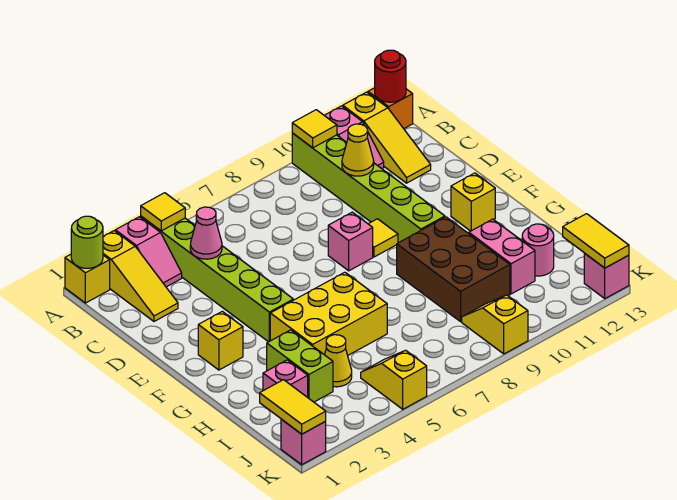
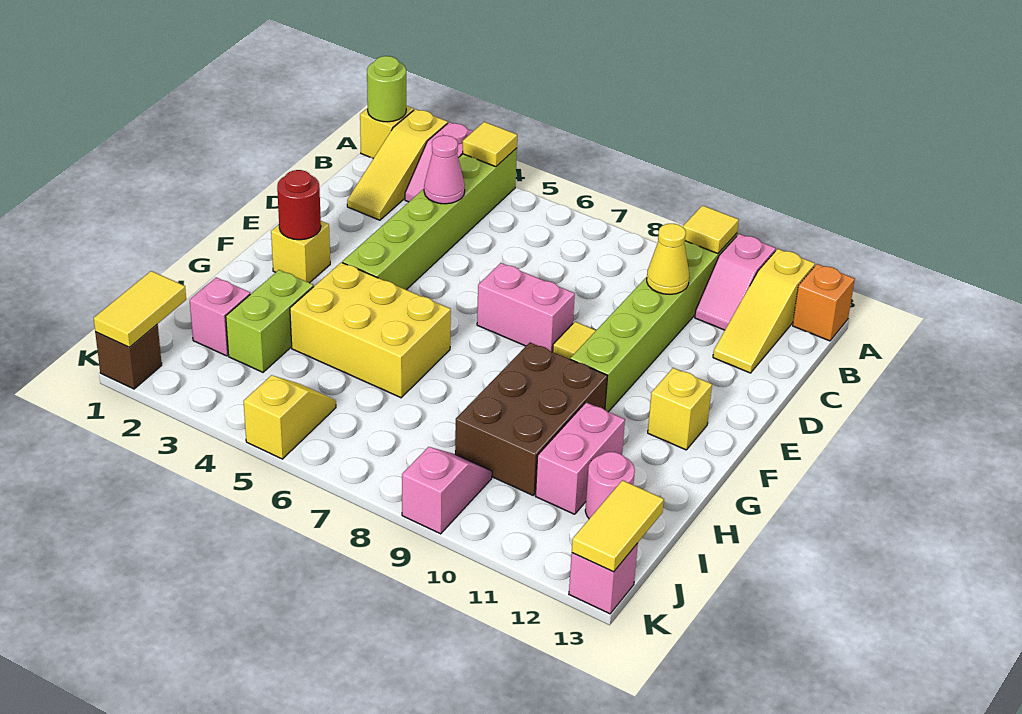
red 1x1 round brick [375,50,406,102] -> red 1x1 round brick moved to [277,170,321,240]
pink 1x1 brick [328,212,373,271] -> pink 1x2 brick [477,263,575,352]
yellow 1x1 cone [325,335,352,387] -> none
yellow 1x2 slope [462,295,528,354] -> pink 1x2 slope [402,447,492,534]
pink 1x1 brick [281,419,326,465] -> brown 1x1 brick [95,325,162,389]

